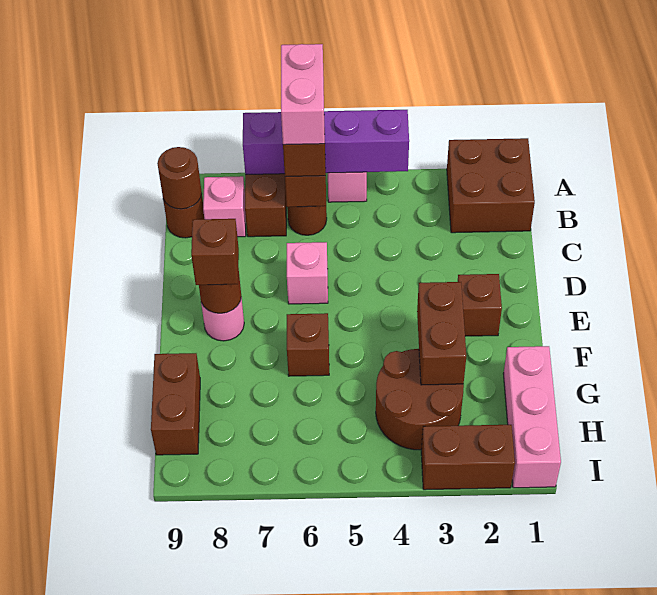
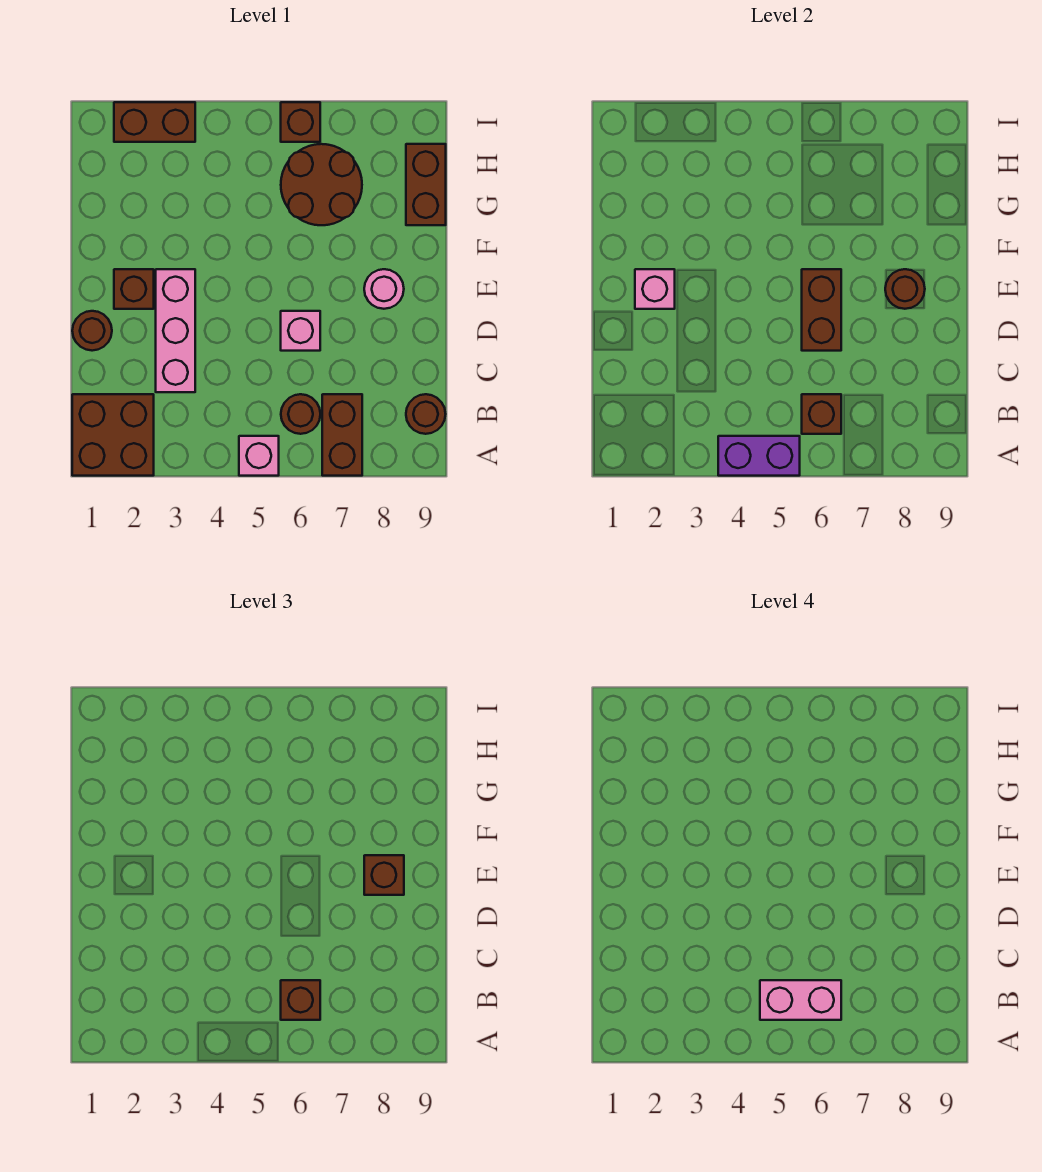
purple 1x4 brick [243,110,409,175] -> purple 1x2 brick [718,436,800,476]
pink 1x2 brick [281,44,325,145] -> pink 1x2 brick turned to [760,980,841,1020]
pink 1x1 brick [203,176,246,237] -> pink 1x1 brick moved to [635,269,675,309]
brown 1x1 round brick [157,147,202,209] -> brown 1x1 round brick moved to [72,311,112,351]
brown 1x2 brick [417,282,466,385] -> brown 1x2 brick moved to [802,269,841,351]
brown 1x1 brick [287,313,329,376] -> brown 1x1 brick moved to [281,102,320,142]
pink 1x3 brick [503,346,561,488] -> pink 1x3 brick moved to [156,269,195,392]
brown 2x2 round brick [376,349,464,450] -> brown 2x2 round brick moved to [281,144,362,225]

